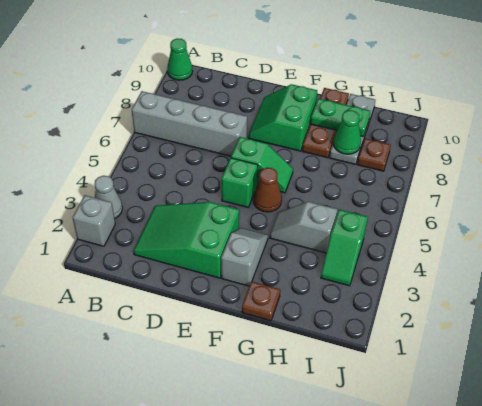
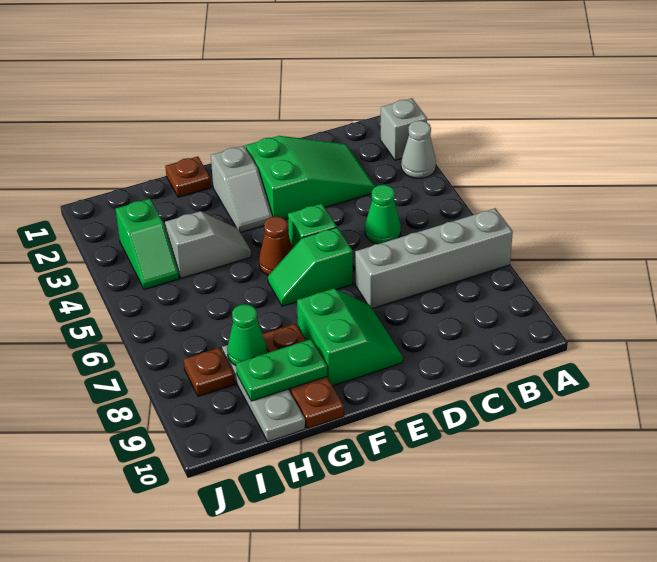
green 1x1 cone [167,39,193,80] -> green 1x1 cone moved to [365,185,401,244]
green 1x2 slope [321,209,368,286] -> green 1x2 slope turned to [116,199,179,289]

